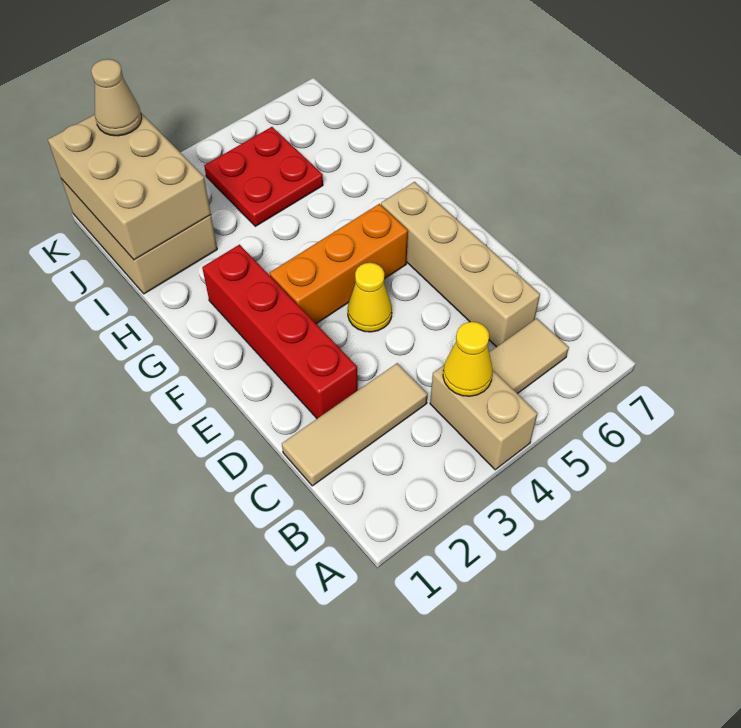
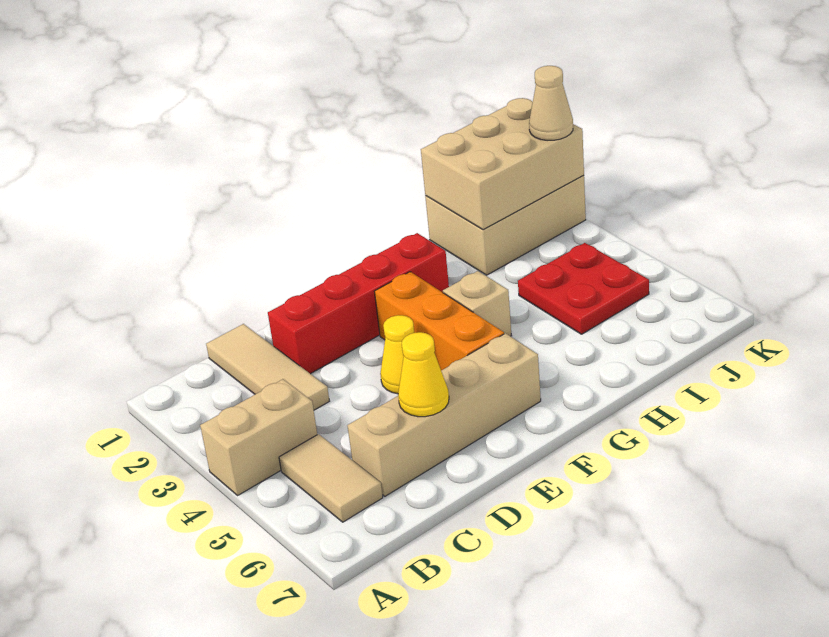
yellow 1x1 cone [443,322,493,396] -> yellow 1x1 cone moved to [398,332,449,417]
none -> tan 1x1 brick [443,271,512,336]

